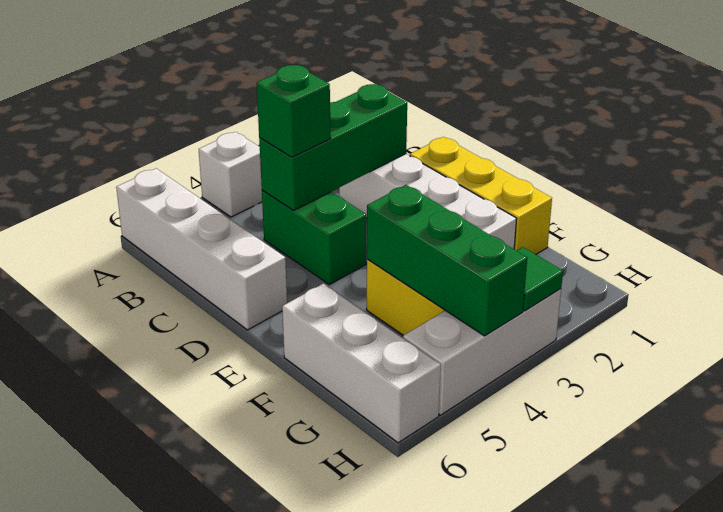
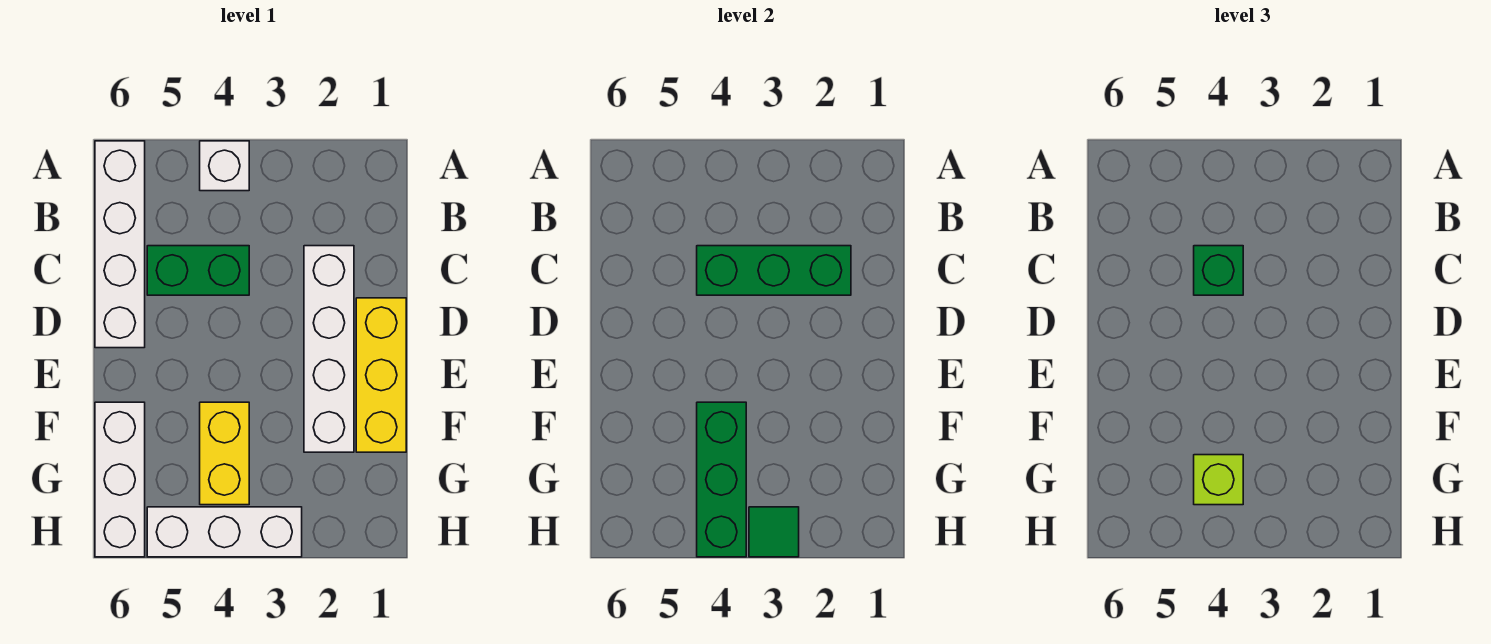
green 1x2 brick [262,190,366,285] -> green 1x2 brick turned to [147,246,249,295]
none -> lime 1x1 brick [1194,455,1243,505]

